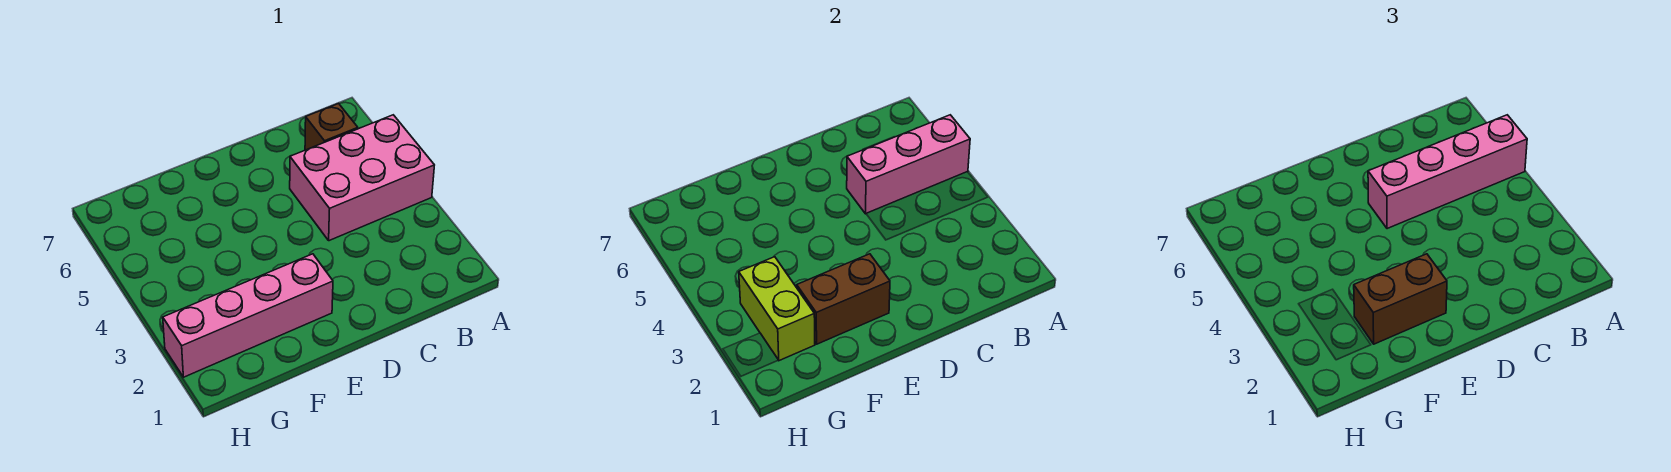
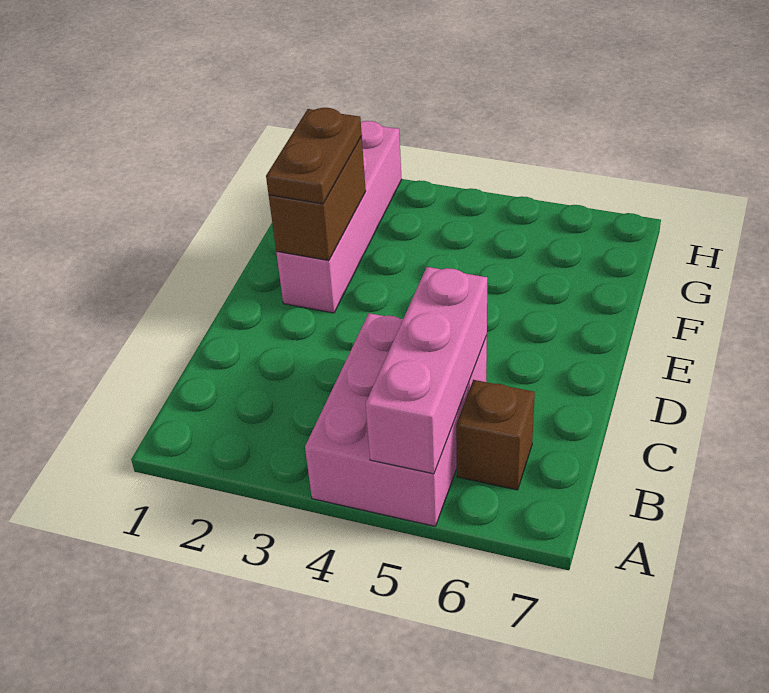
pink 1x4 brick [1368,115,1527,229] -> none
brown 1x2 brick [1354,254,1447,344] -> brown 1x2 plate [266,108,362,204]
lime 1x2 brick [739,257,815,361] -> none

